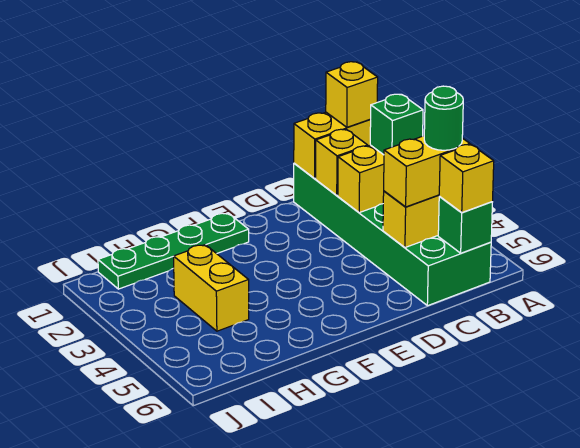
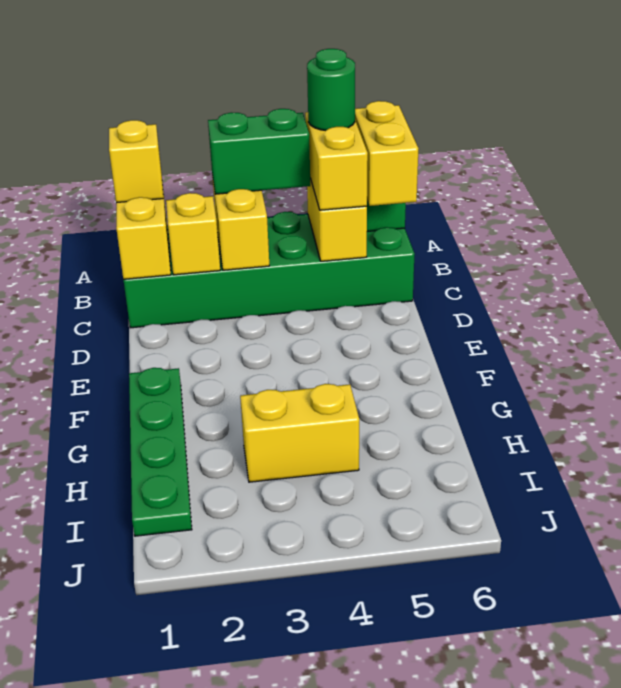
green 1x1 brick [370,94,423,155] -> green 1x2 brick [208,109,310,194]
yellow 1x1 brick [439,145,494,213] -> yellow 1x2 brick [355,101,419,206]

